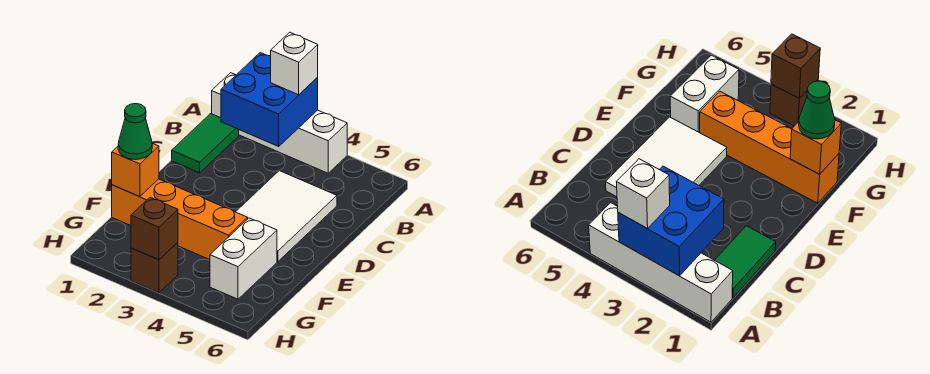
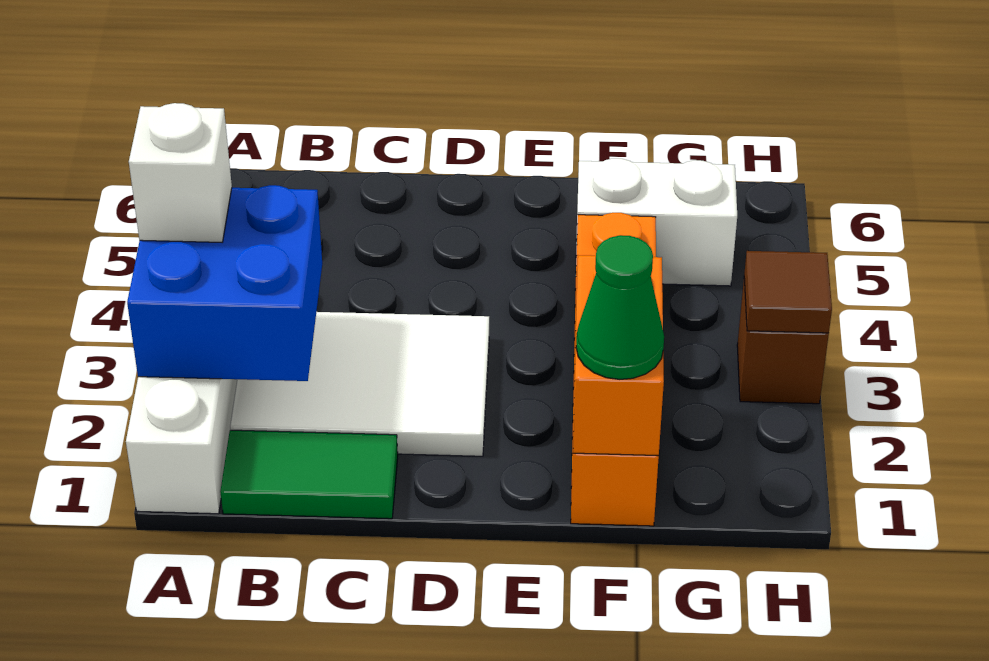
white 2x3 tile [236,171,337,261] -> white 2x3 tile moved to [230,312,489,456]
orange 1x1 brick [112,143,159,197] -> orange 1x2 brick [573,255,664,456]
brown 1x1 brick [131,197,178,260] -> brown 1x1 tile [744,251,832,333]

